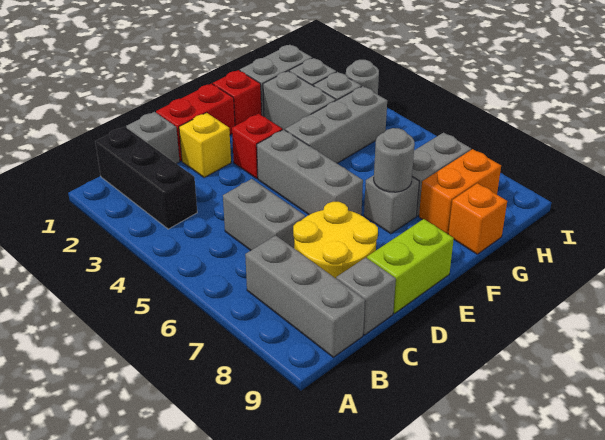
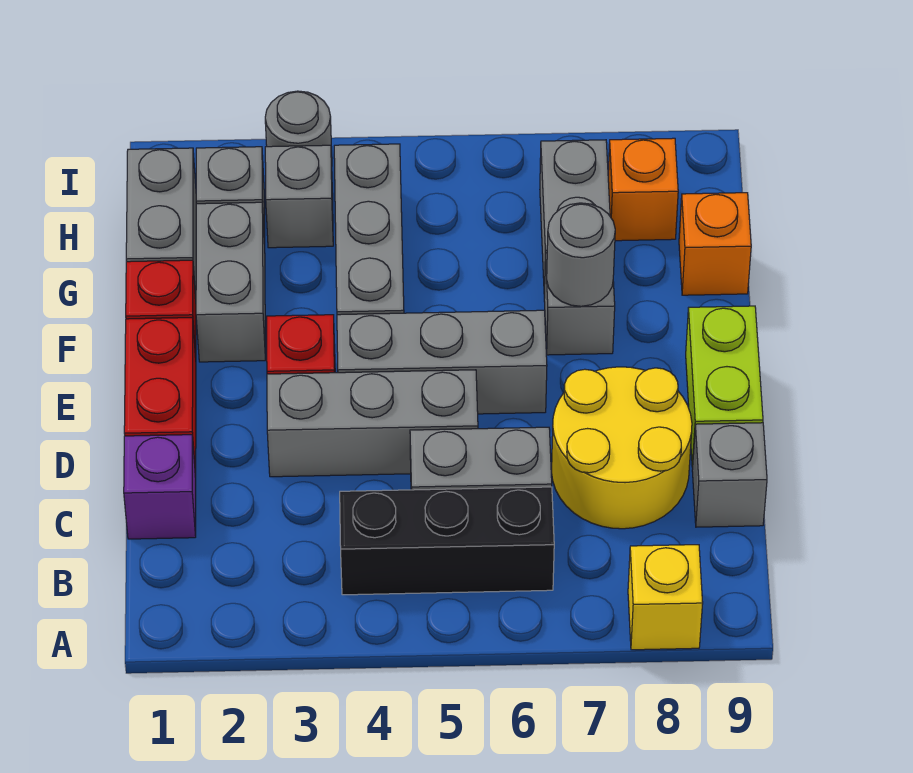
black 1x3 brick [95,127,197,229] -> black 1x3 brick moved to [340,487,554,595]
grey 1x3 brick [245,235,365,357] -> grey 1x3 brick moved to [267,370,478,477]
grey 1x1 brick [126,112,180,164] -> purple 1x1 brick [124,435,196,539]
yellow 1x1 brick [179,113,231,178] -> yellow 1x1 brick moved to [628,545,703,650]
grey 1x2 brick [263,71,336,130] -> grey 1x2 brick turned to [196,202,266,362]
orange 1x2 brick [419,149,501,234] -> orange 1x1 brick [608,138,678,241]

